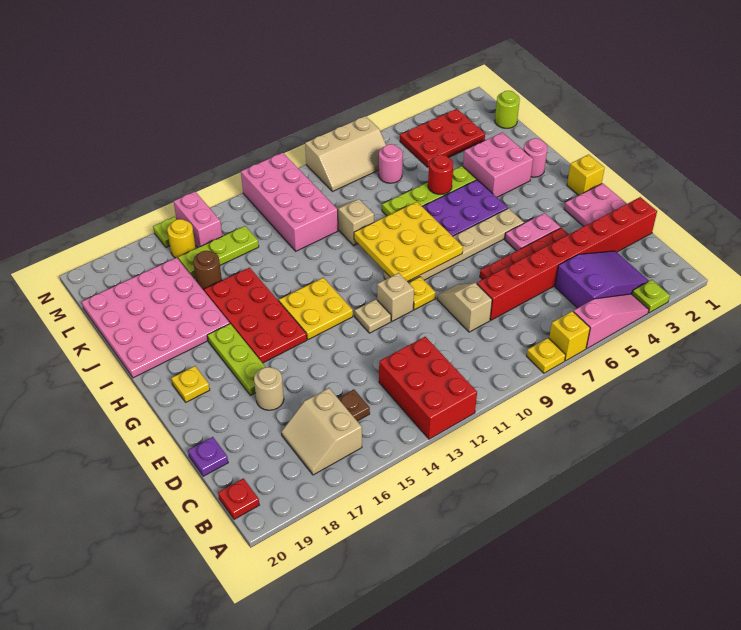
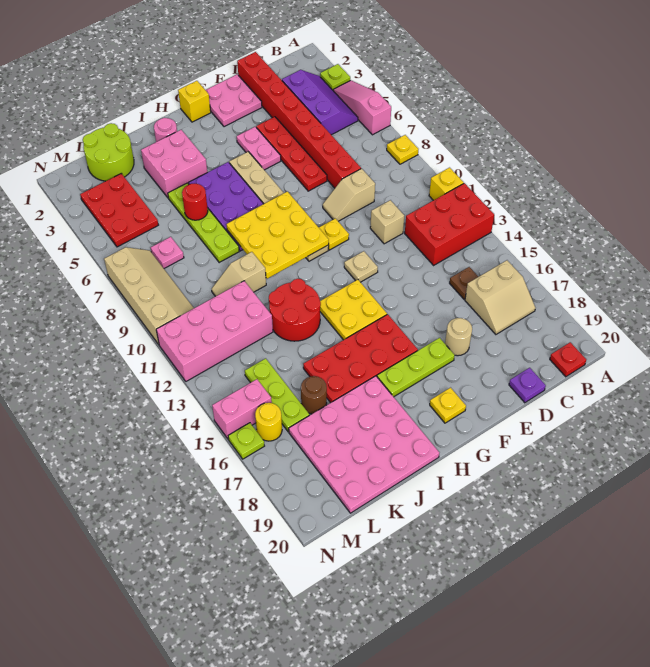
yellow 1x1 brick [549,311,590,361] -> yellow 1x1 brick moved to [429,168,464,200]
purple 2x3 slope [555,251,649,308] -> purple 2x3 slope turned to [282,70,358,135]
tan 1x1 brick [377,273,414,321] -> tan 1x1 brick moved to [370,200,404,244]
none -> red 2x2 round brick [269,279,321,341]
lime 1x1 round brick [495,91,520,128] -> lime 2x2 round brick [83,123,134,181]
pink 1x1 round brick [379,144,403,183] -> pink 1x1 plate [151,237,184,268]
tan 2x3 slope [305,116,386,192] -> tan 2x4 slope [104,247,194,345]

